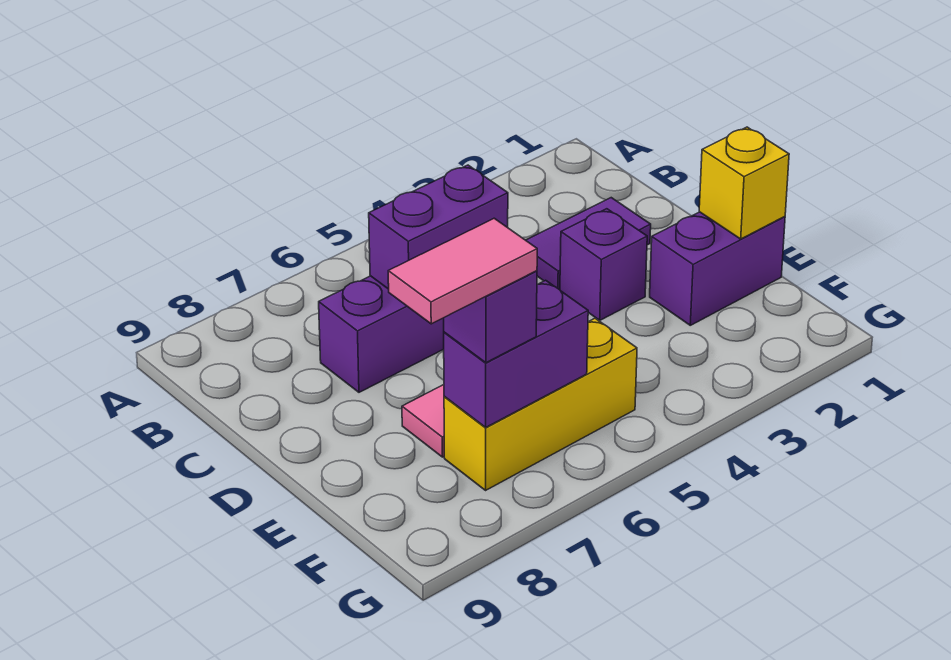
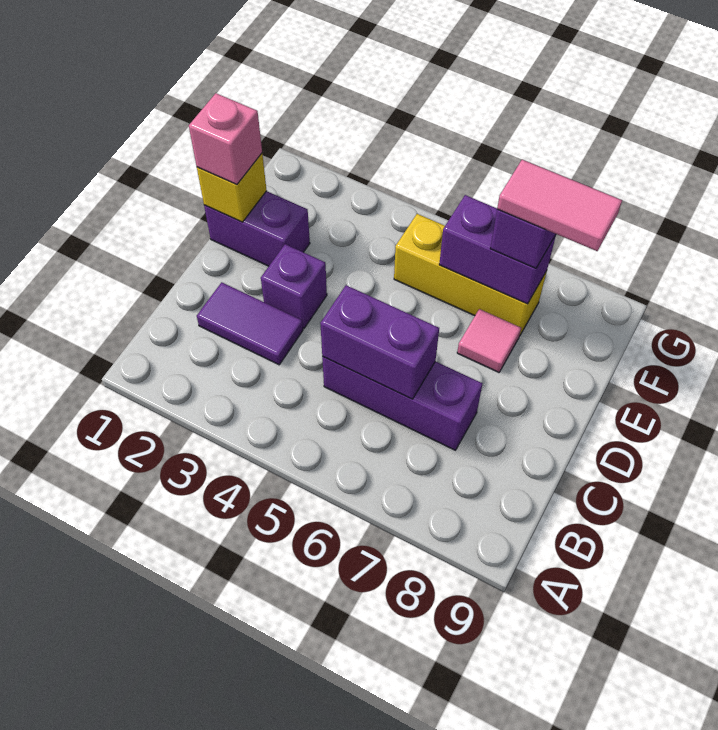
none -> pink 1x1 brick [189,93,262,185]

